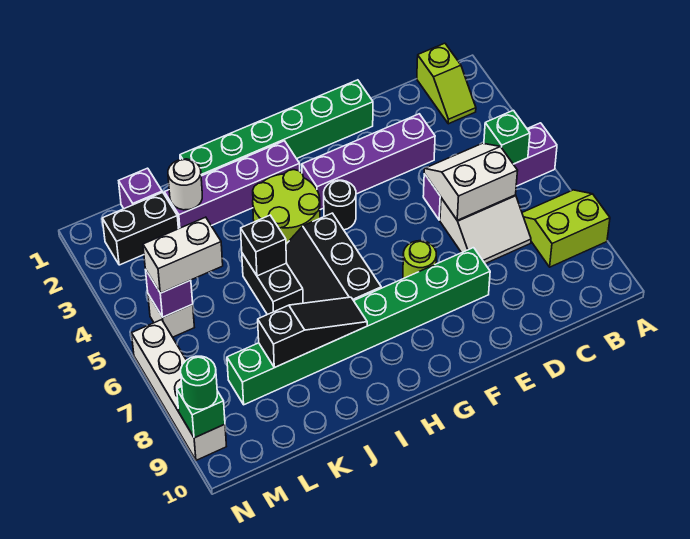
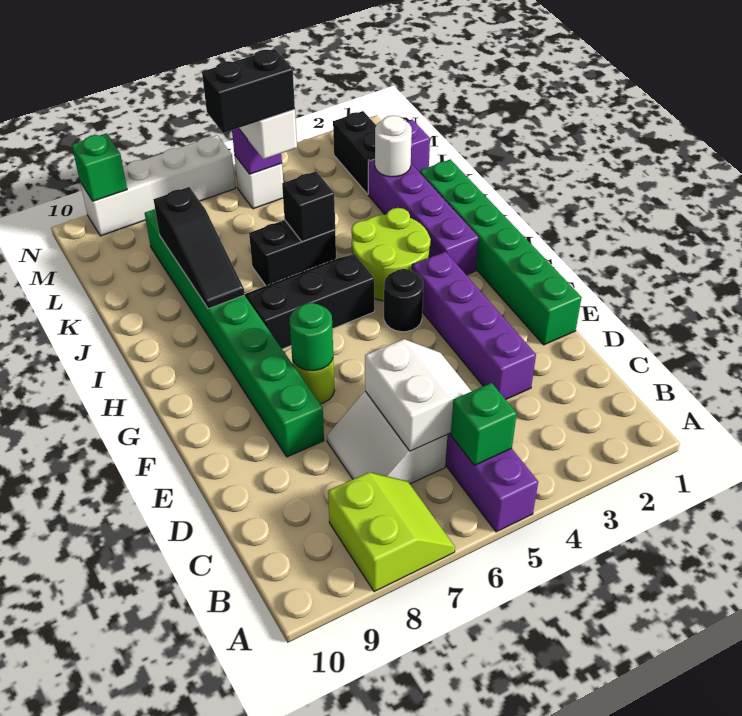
lime 1x2 slope [417,43,476,124] -> none
none -> black 1x2 brick [202,49,295,133]
green 1x1 round brick [181,356,217,409] -> green 1x1 round brick moved to [290,303,333,371]

